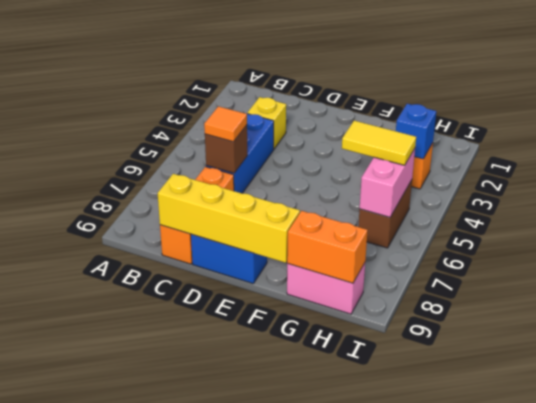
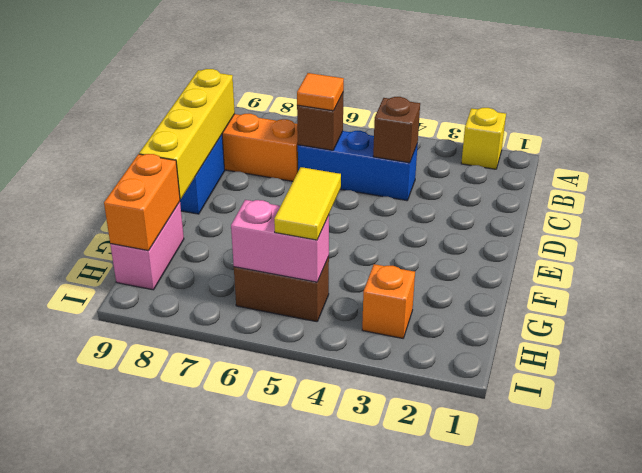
yellow 1x1 brick [247,97,286,149] -> yellow 1x1 brick moved to [461,108,506,169]
none -> brown 1x1 brick [373,97,420,163]
blue 1x1 brick [396,104,436,159] -> none

